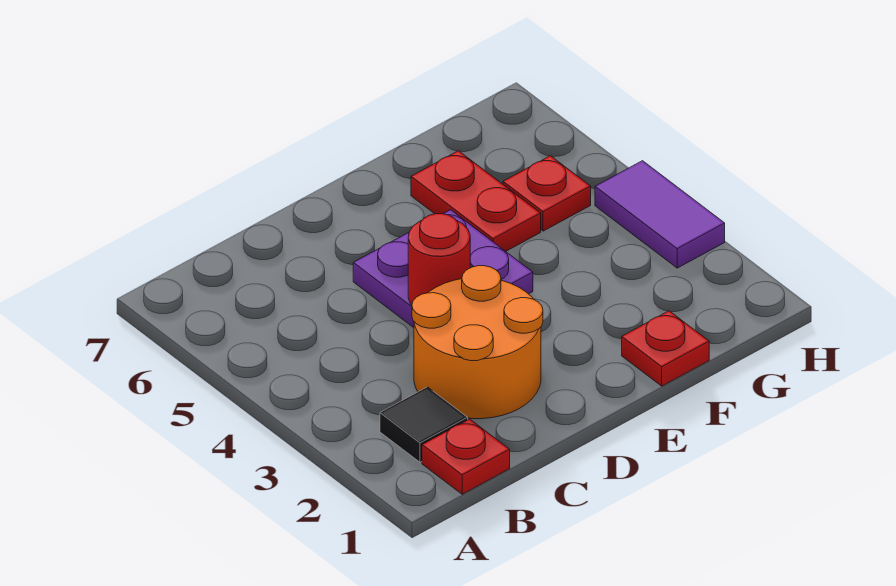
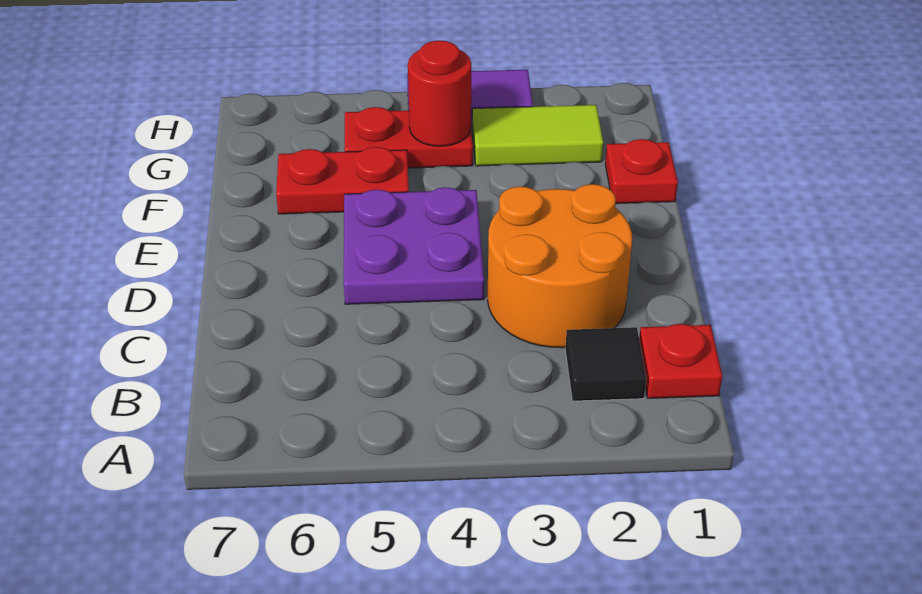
red 1x1 round brick [408,214,470,305] -> red 1x1 round brick moved to [408,41,471,146]
none -> lime 1x2 tile [472,105,603,166]
red 1x1 plate [503,156,591,231] -> red 1x2 plate [344,107,473,168]

